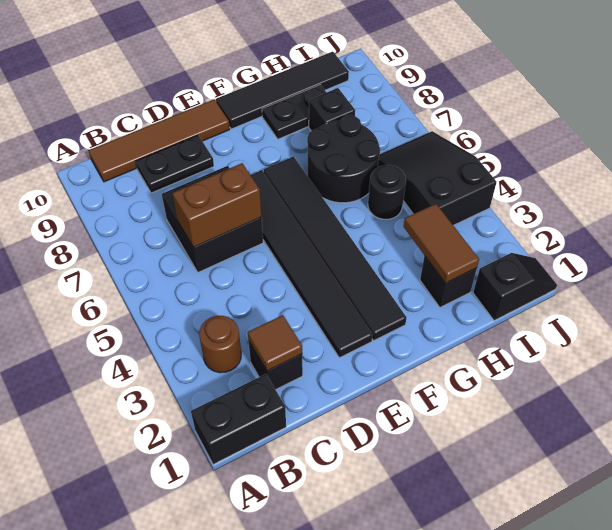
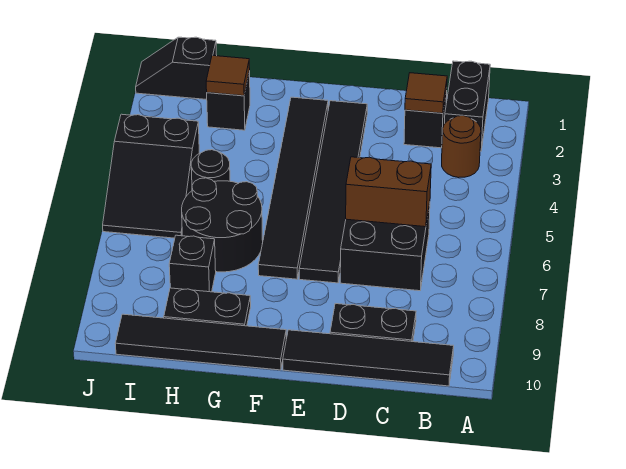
black 1x2 brick [191,374,286,465] -> black 1x2 brick turned to [445,61,490,151]
brown 1x4 tile [88,100,230,182] -> black 1x4 tile [283,330,454,386]
brown 1x2 tile [403,204,479,283] -> brown 1x1 tile [206,56,250,96]

